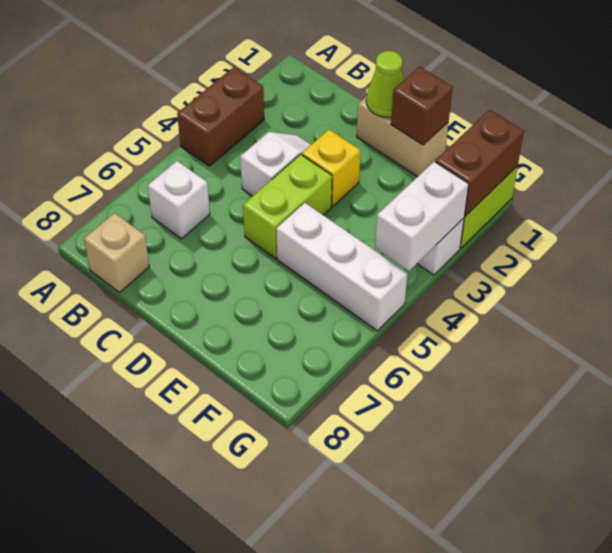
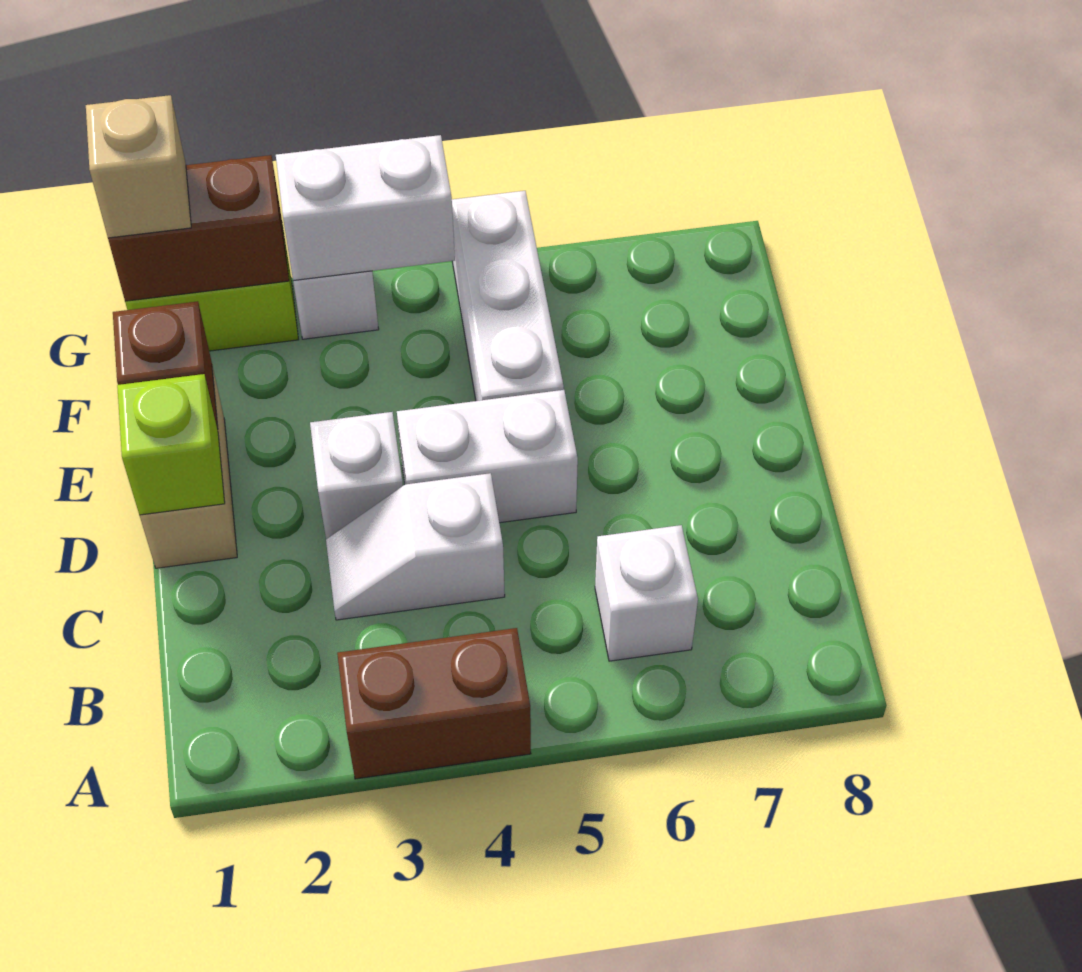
tan 1x1 brick [84,213,149,292] -> tan 1x1 brick moved to [86,95,191,238]
lime 1x1 cone [366,51,404,117] -> lime 1x1 brick [117,374,225,515]
yellow 1x1 brick [302,130,360,206] -> white 1x1 brick [310,412,403,539]
lime 1x2 brick [243,154,332,258] -> white 1x2 brick [397,390,578,523]

